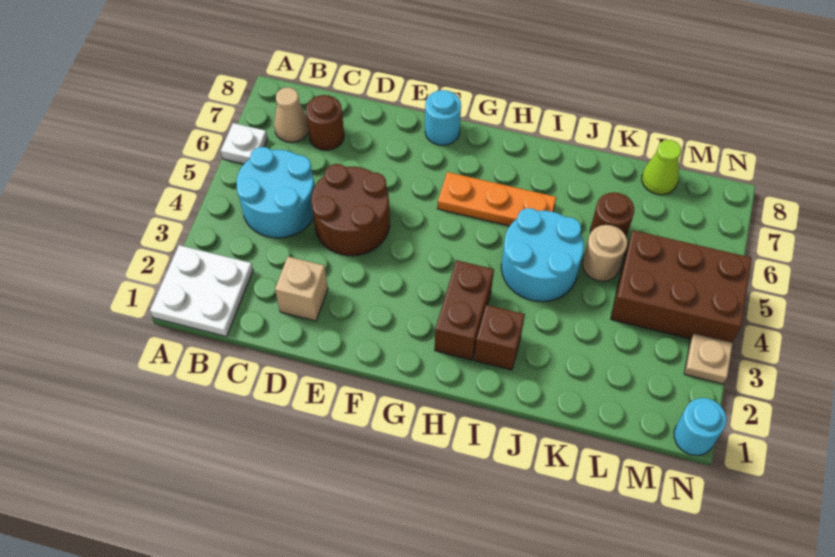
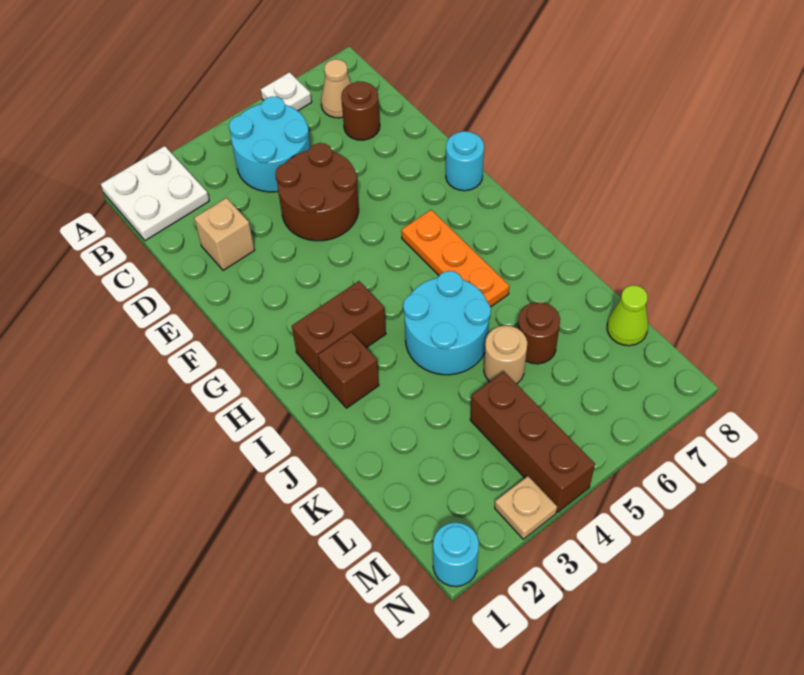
brown 2x3 brick [611,230,752,343] -> brown 1x3 brick [470,372,595,512]

